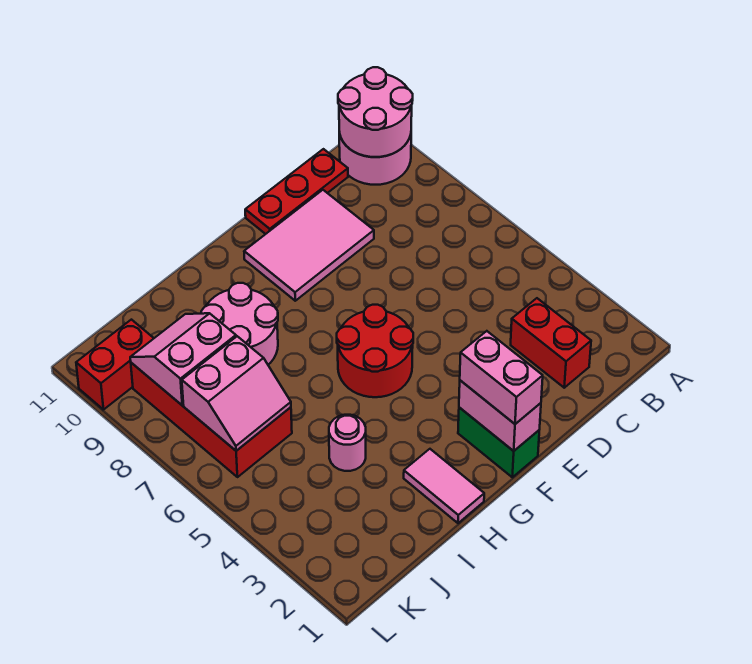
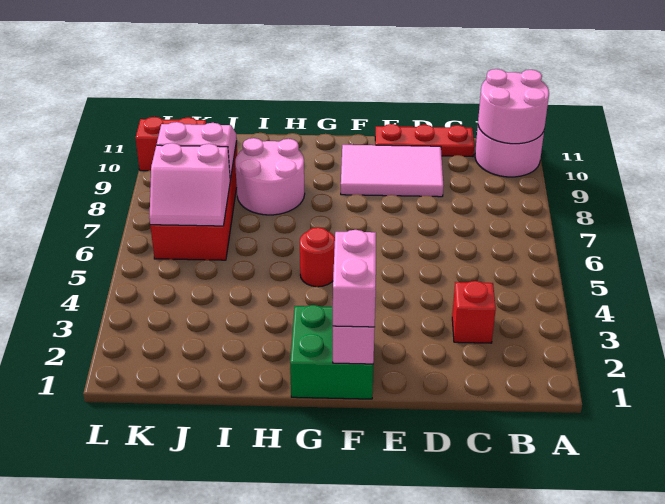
red 1x2 brick [511,298,591,388] -> red 1x1 brick [452,281,496,343]
green 1x2 brick [458,407,539,477] -> green 2x2 brick [290,305,373,399]
red 2x2 round brick [337,305,413,397] -> red 1x1 round brick [300,227,335,287]
pink 1x2 tile [404,449,484,523] -> none
pink 1x1 round brick [329,415,366,471] -> none

